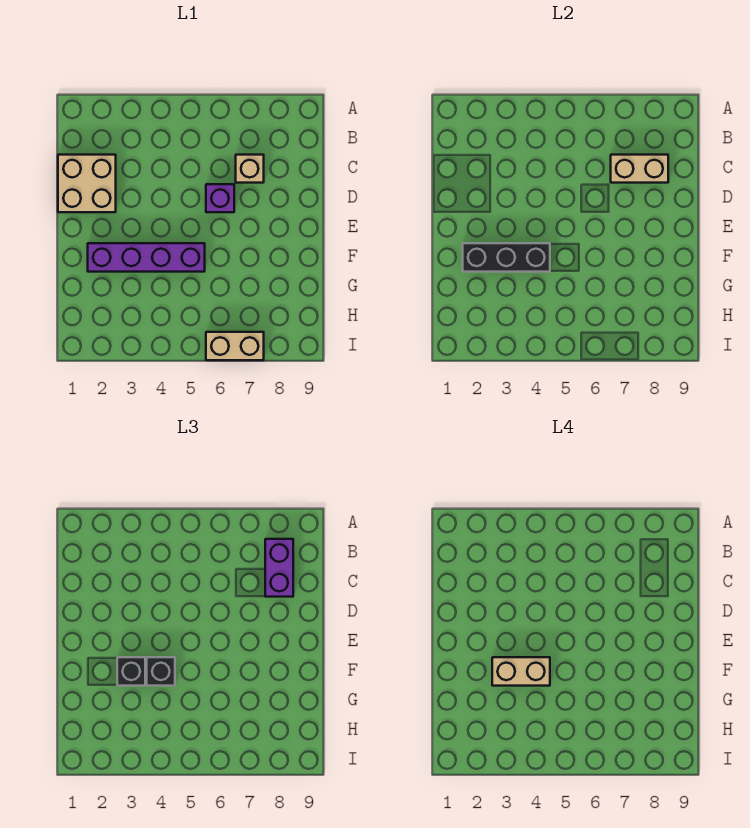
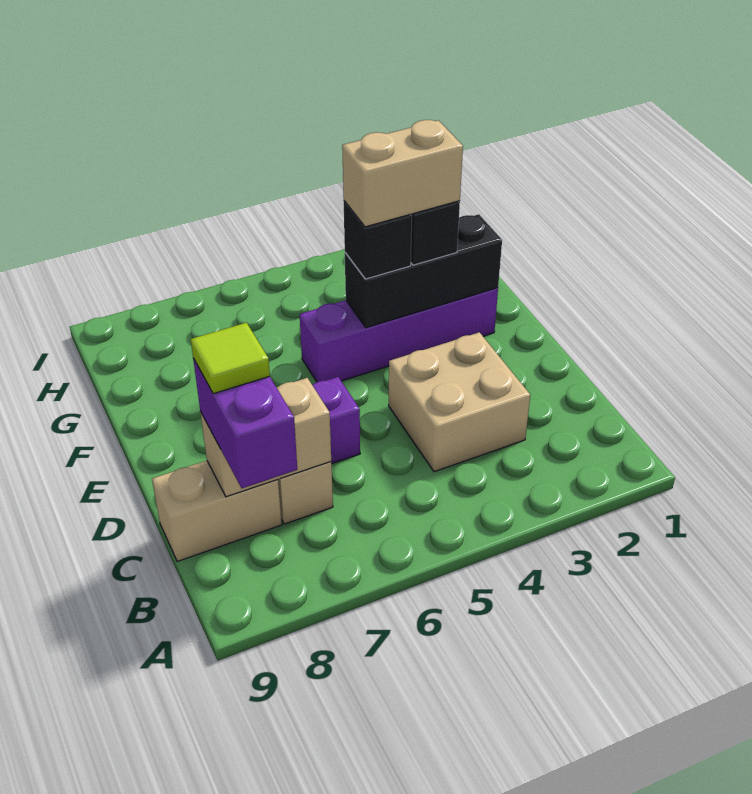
tan 2x2 brick [58,155,116,212] -> tan 2x2 brick moved to [389,332,530,472]
none -> lime 1x1 tile [191,323,270,394]
tan 1x2 brick [206,332,264,360] -> tan 1x2 brick moved to [152,461,282,562]

